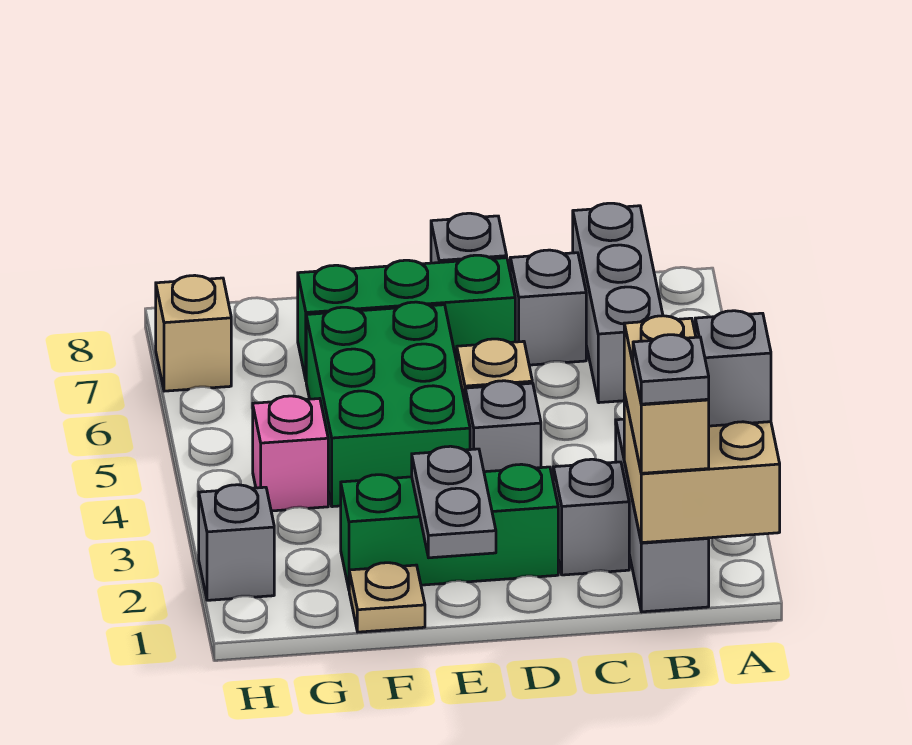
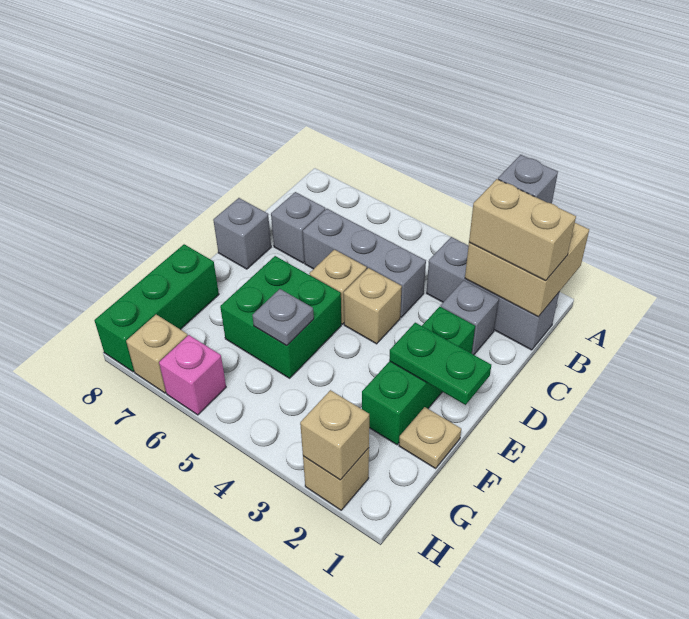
grey 1x1 plate [633,335,709,404] -> grey 1x1 plate moved to [252,289,314,346]
grey 1x3 brick [573,203,663,403] -> grey 1x3 brick moved to [303,209,426,317]
grey 1x1 brick [465,381,541,472] -> tan 1x1 brick [344,268,402,344]
green 1x3 brick [298,255,515,379] -> green 1x3 brick moved to [95,244,219,372]
grey 1x2 plate [412,446,496,558] -> green 1x2 plate [389,323,491,405]
green 2x3 brick [306,302,470,507] -> green 2x2 brick [220,256,341,378]
pink 1x1 brick [253,396,328,511] -> pink 1x1 brick moved to [159,335,226,415]
grey 1x1 brick [199,485,274,600] -> tan 1x1 brick [303,448,369,510]
none -> tan 1x1 brick [300,390,369,480]

